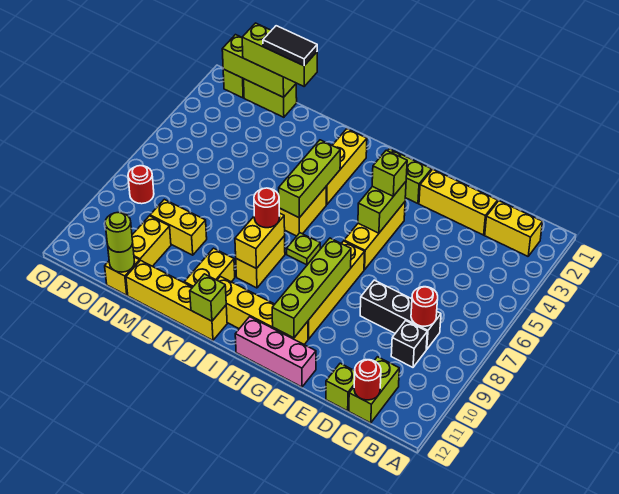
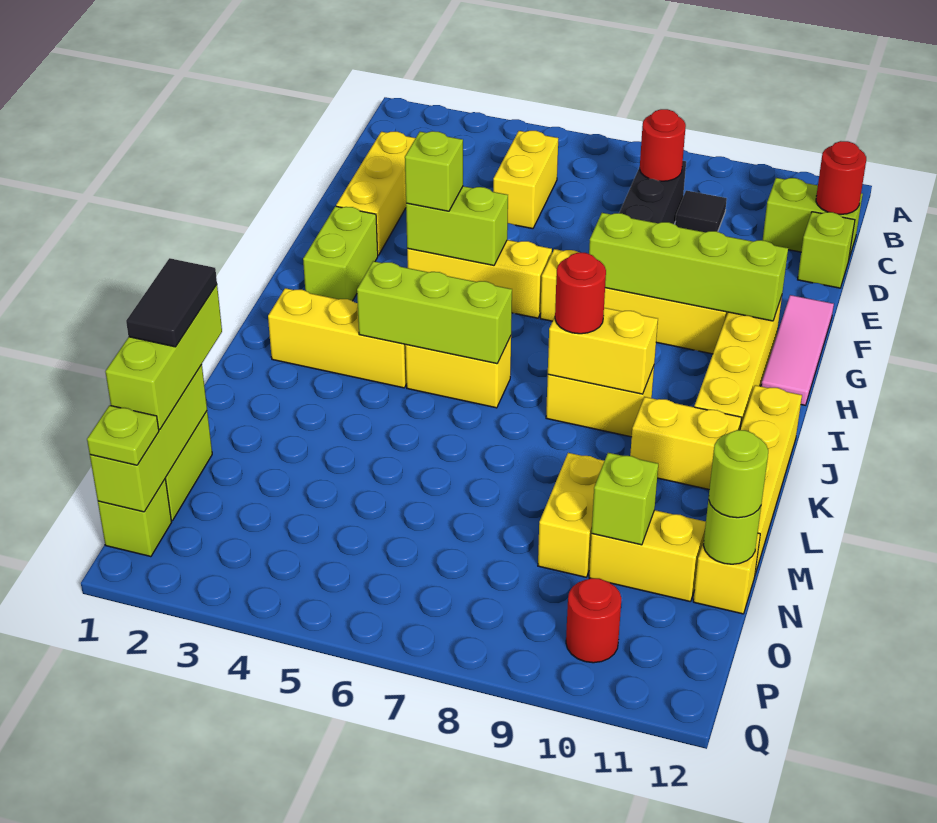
yellow 1x2 brick [485,201,542,256] -> yellow 1x2 brick moved to [493,131,558,229]
black 1x1 brick [391,321,427,367] -> black 1x1 tile [675,191,727,232]
pink 1x3 brick [235,317,316,387] -> pink 1x3 tile [761,295,834,405]
lime 1x1 plate [287,233,320,265] -> lime 1x1 plate moved to [87,405,159,465]
lime 1x1 brick [190,274,226,321] -> lime 1x1 brick moved to [592,453,658,545]
red 1x1 round brick [128,166,154,204] -> red 1x1 round brick moved to [566,578,621,663]

